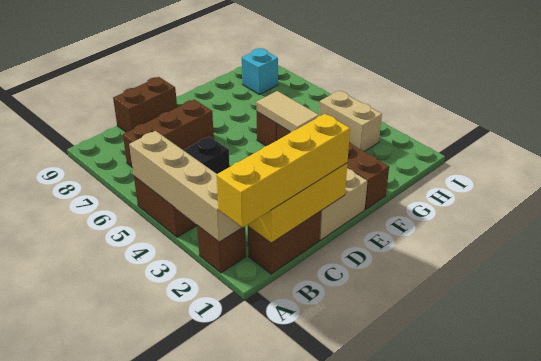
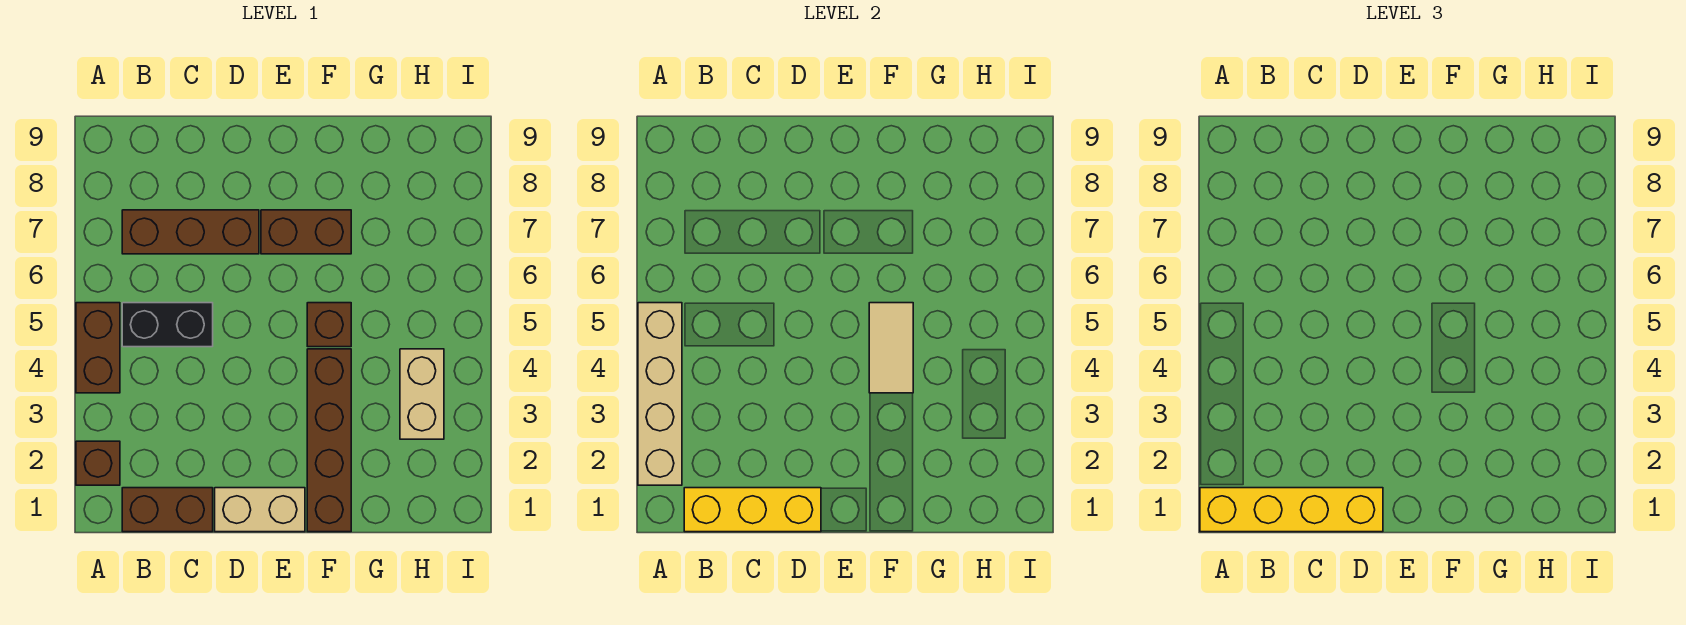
brown 1x2 brick [113,77,177,132] -> brown 1x2 brick moved to [261,210,351,254]
cyan 1x1 brick [242,48,278,94] -> none

